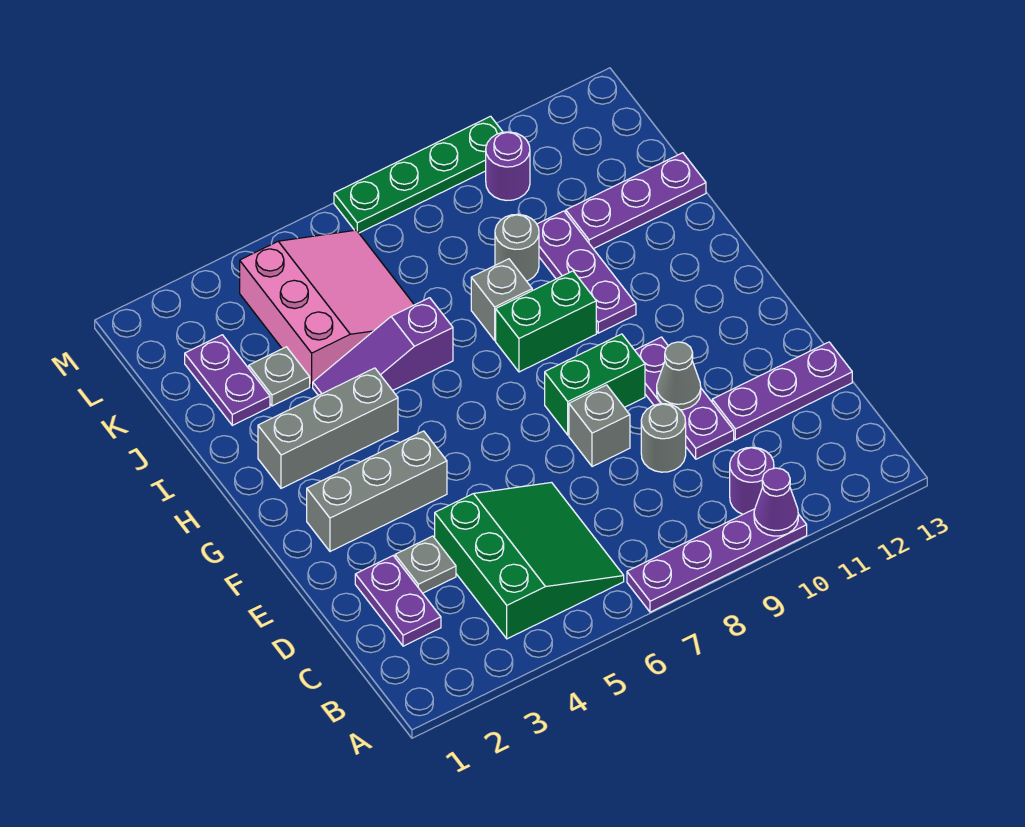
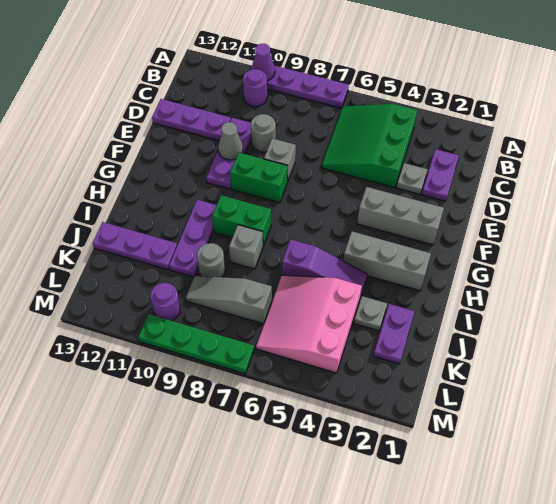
none -> grey 1x3 slope [186,276,272,324]

